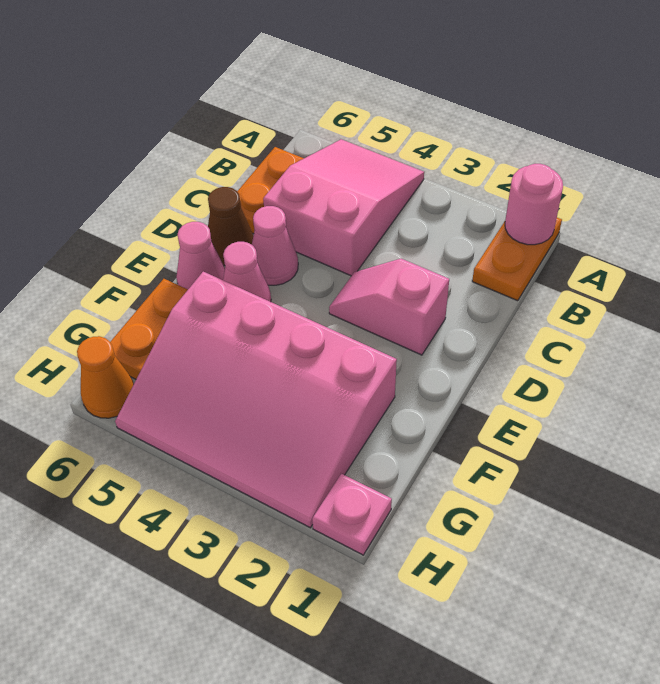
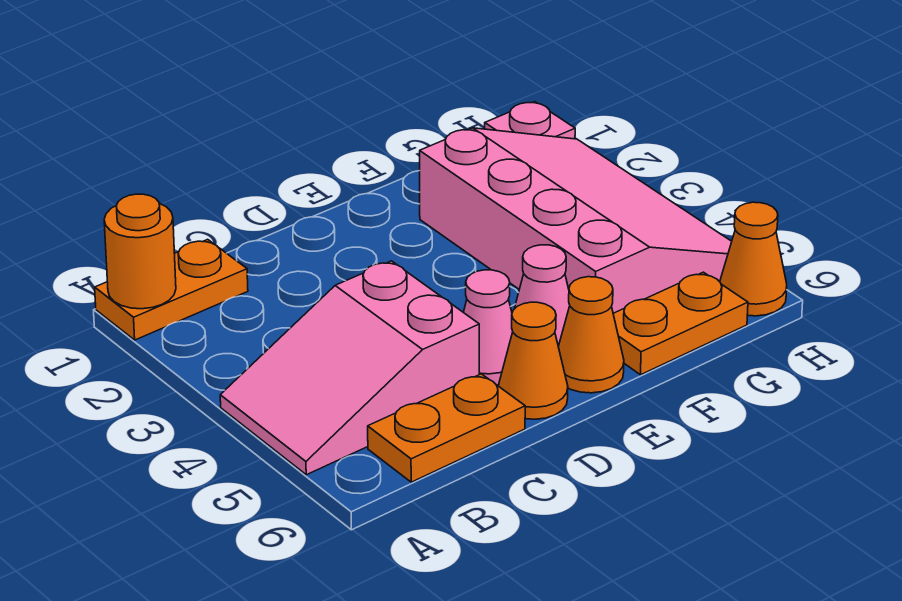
pink 1x1 round brick [505,164,563,245] -> orange 1x1 round brick [104,194,176,309]
pink 1x2 slope [329,259,449,355] -> none
brown 1x1 cone [208,187,253,266] -> orange 1x1 cone [499,302,568,419]
pink 1x1 cone [176,222,225,289] -> orange 1x1 cone [558,277,624,393]

